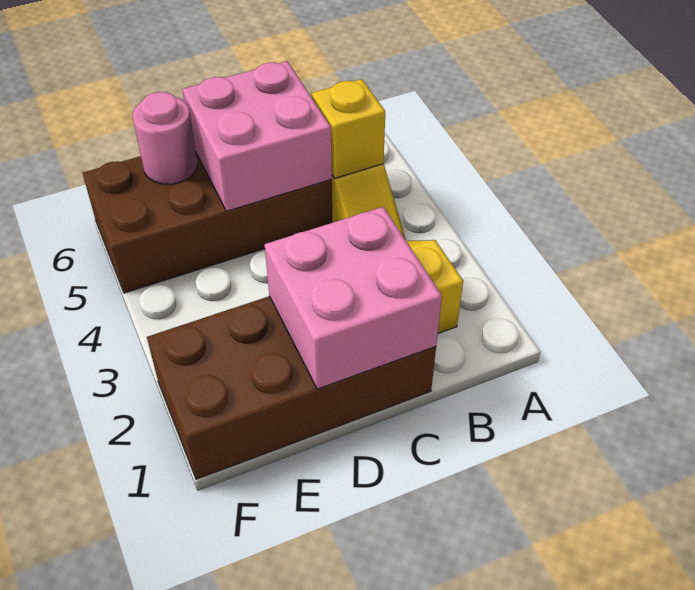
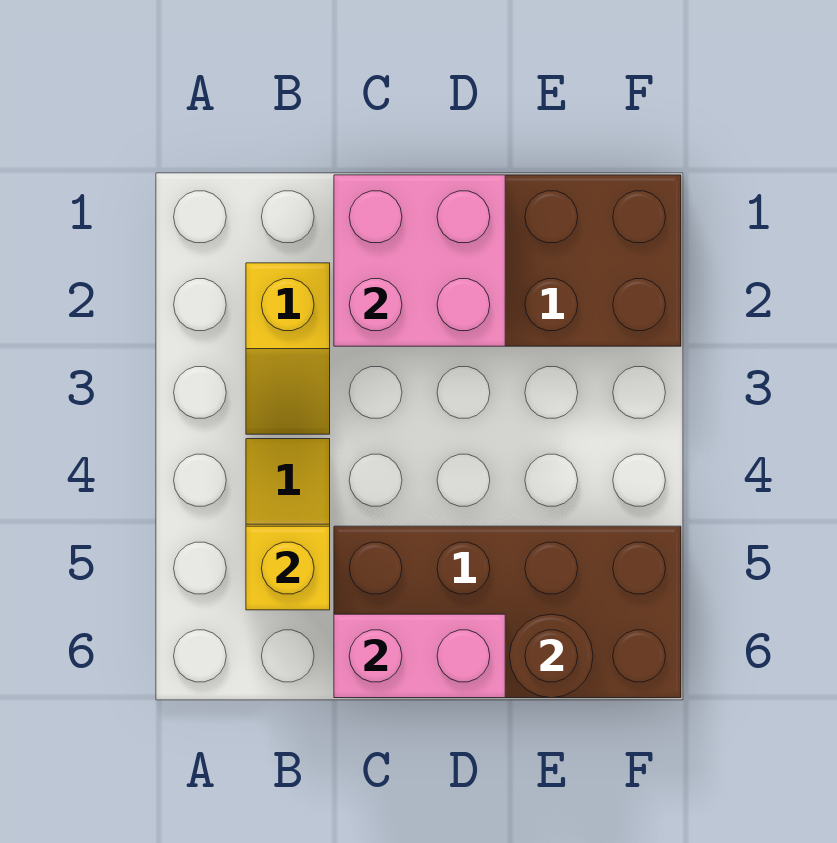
pink 2x2 brick [182,61,332,211] -> pink 1x2 brick [334,614,505,698]
pink 1x1 round brick [133,92,198,184] -> brown 1x1 round brick [510,614,593,698]

